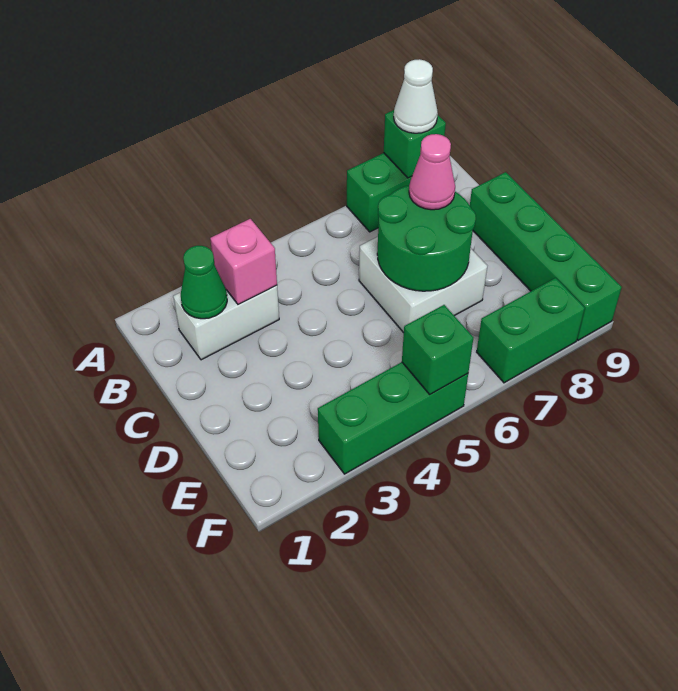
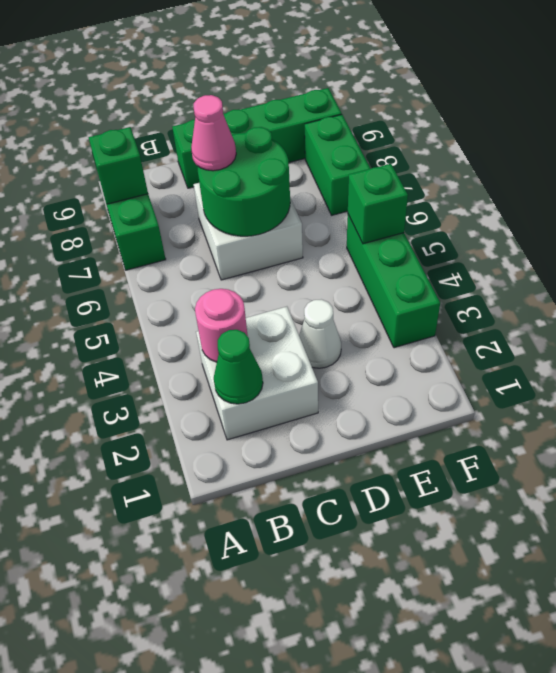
white 1x1 cone [394,59,438,133] -> white 1x1 cone moved to [299,299,341,368]
white 1x2 brick [173,285,279,360] -> white 2x2 brick [196,307,318,440]
pink 1x1 brick [210,219,277,304] -> pink 1x1 round brick [195,289,248,362]

